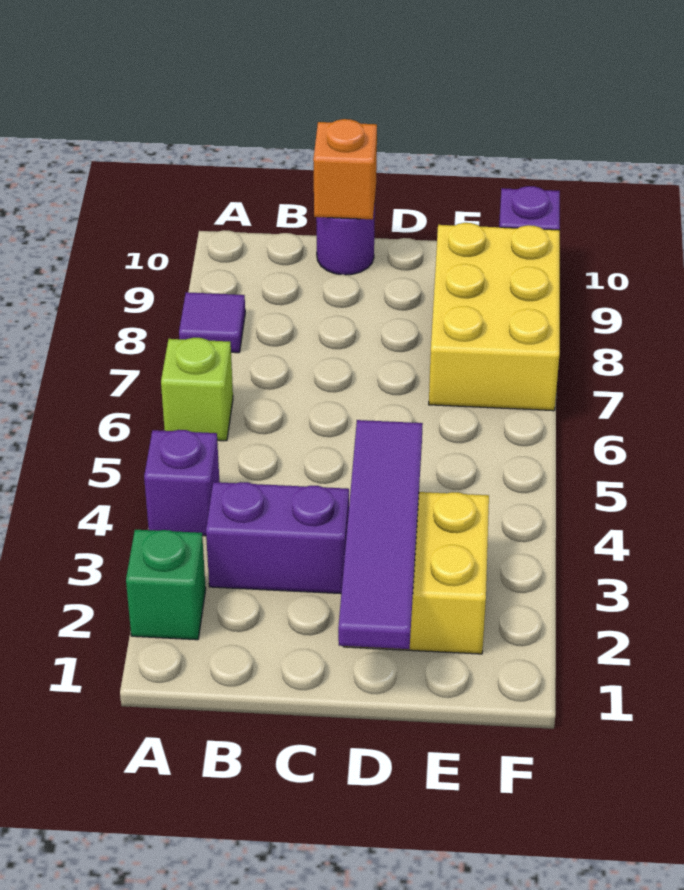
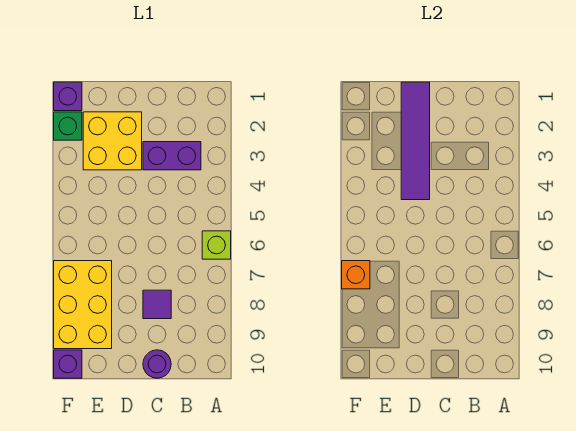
green 1x1 brick [126,530,206,640] -> green 1x1 brick moved to [54,112,82,140]
purple 1x1 brick [144,430,219,536] -> purple 1x1 brick moved to [54,82,82,111]
purple 1x1 tile [179,292,245,353] -> purple 1x1 tile moved to [143,290,171,319]
orange 1x1 brick [313,119,377,219] -> orange 1x1 brick moved to [342,261,370,289]

